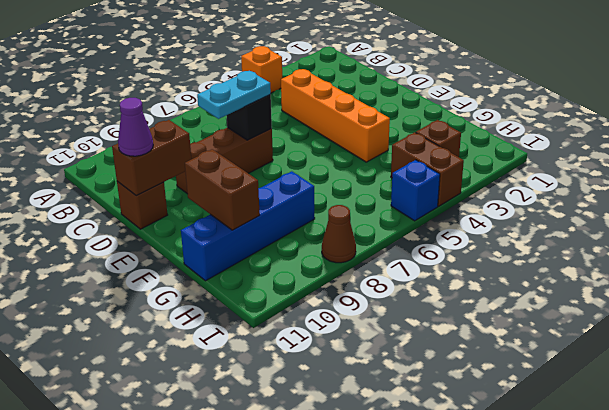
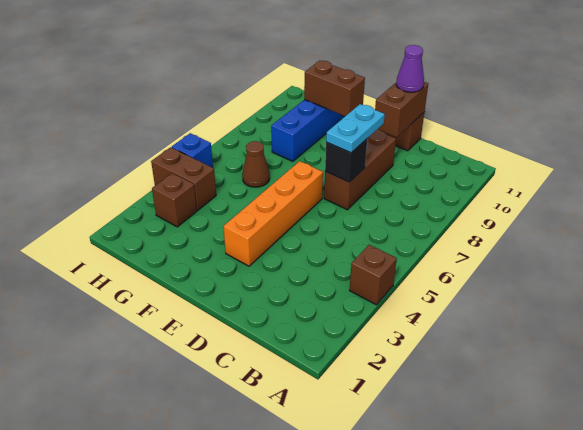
orange 1x1 brick [241,46,282,93] -> brown 1x1 brick [350,245,397,305]
orange 1x4 brick [281,69,390,162] -> orange 1x4 brick turned to [223,161,323,266]
brown 1x1 cone [322,205,356,263] -> brown 1x1 cone moved to [242,141,270,187]

